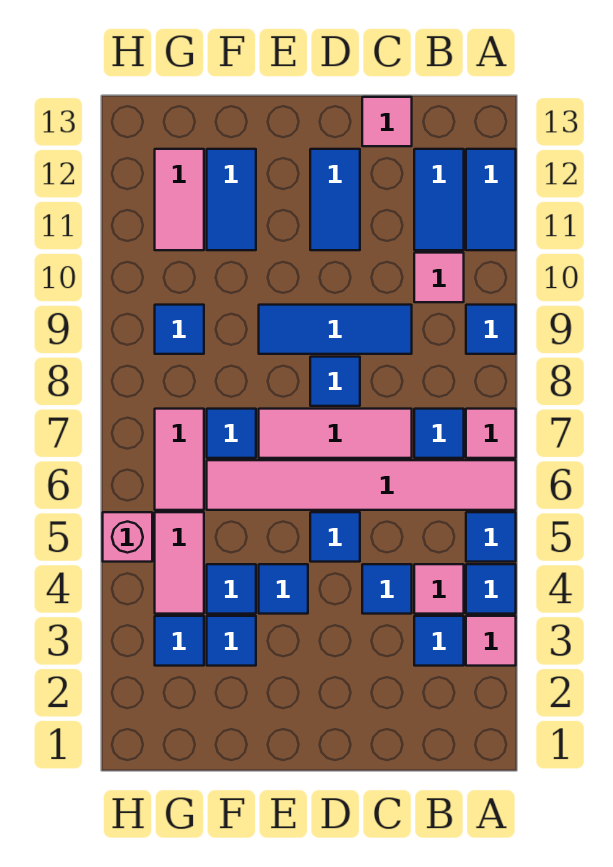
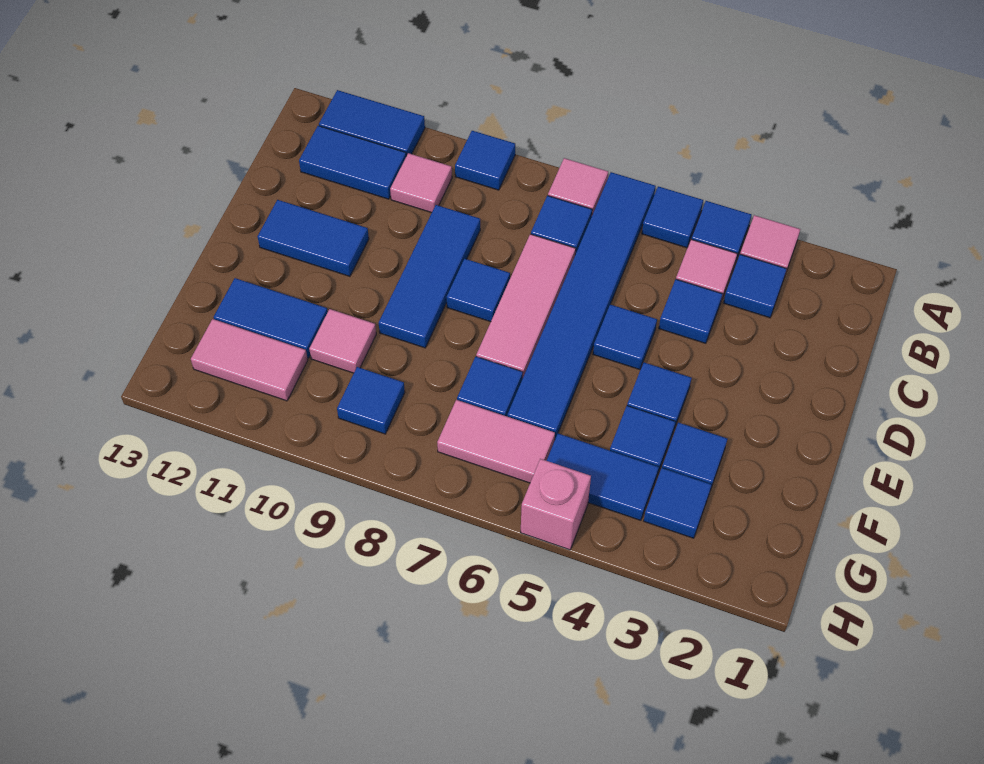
pink 1x6 tile [207,460,516,510] -> blue 1x6 tile [507,172,656,438]
pink 1x1 tile [362,97,412,146] -> pink 1x1 tile moved to [309,309,376,373]
pink 1x2 tile [155,512,204,614] -> blue 1x2 tile [547,434,659,520]

